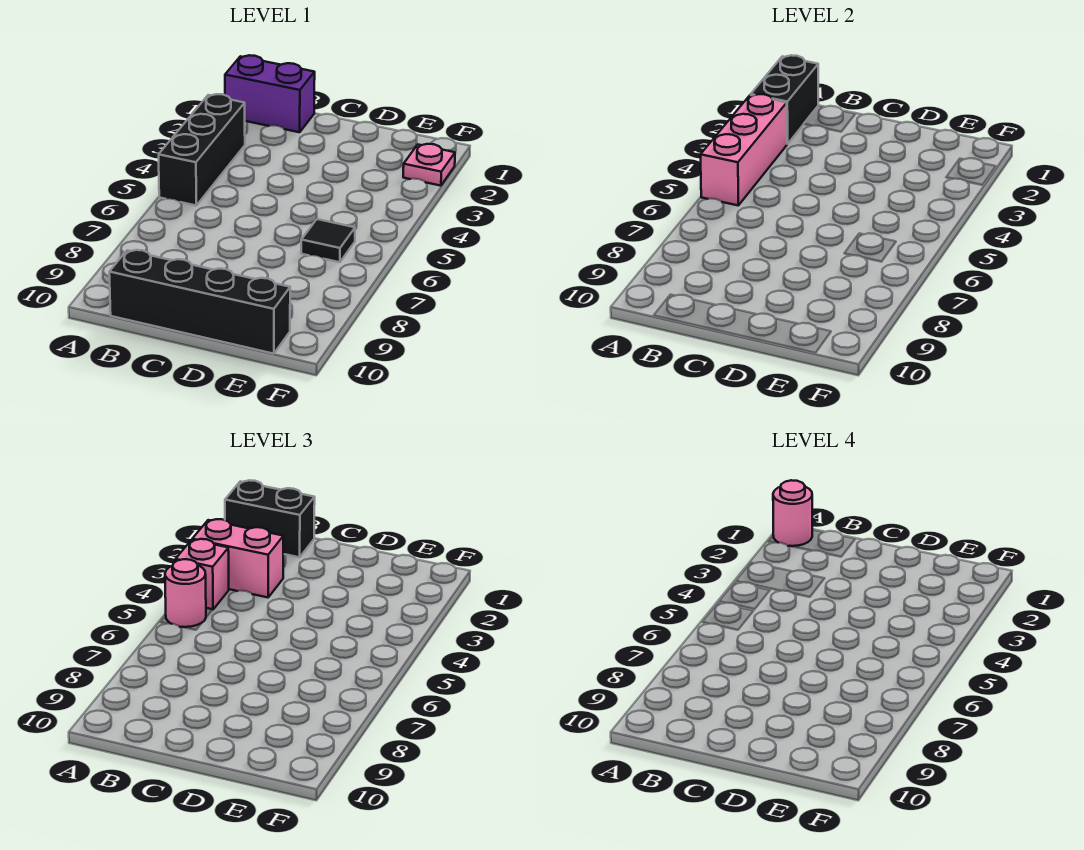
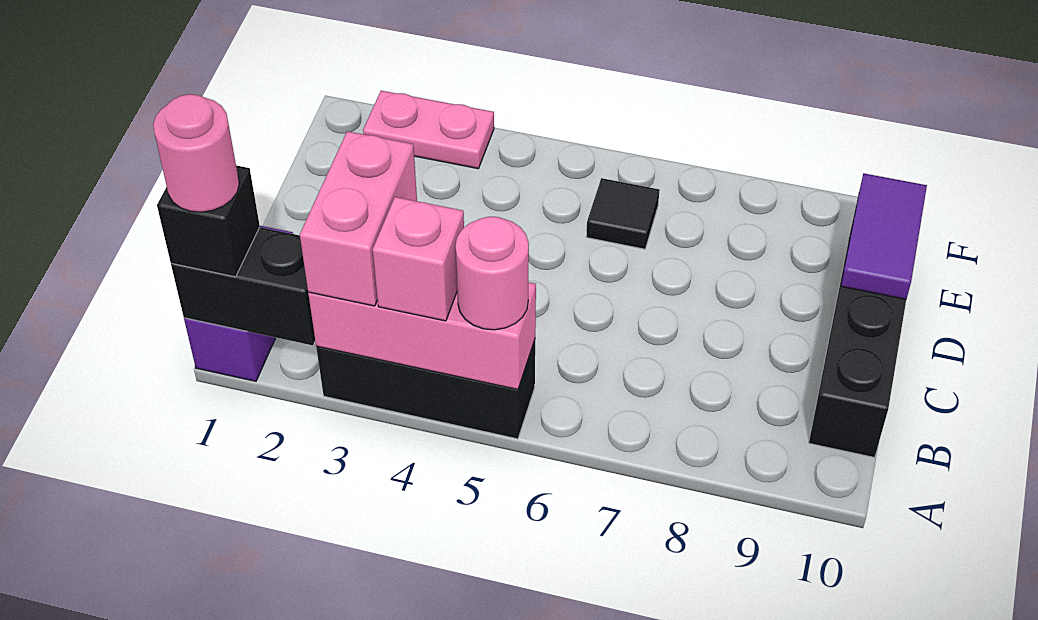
black 1x2 brick [225,480,315,557] -> black 1x1 brick [157,165,260,277]
none -> purple 1x2 tile [841,174,927,299]
pink 1x1 plate [403,144,455,186] -> pink 1x2 plate [363,91,494,169]

